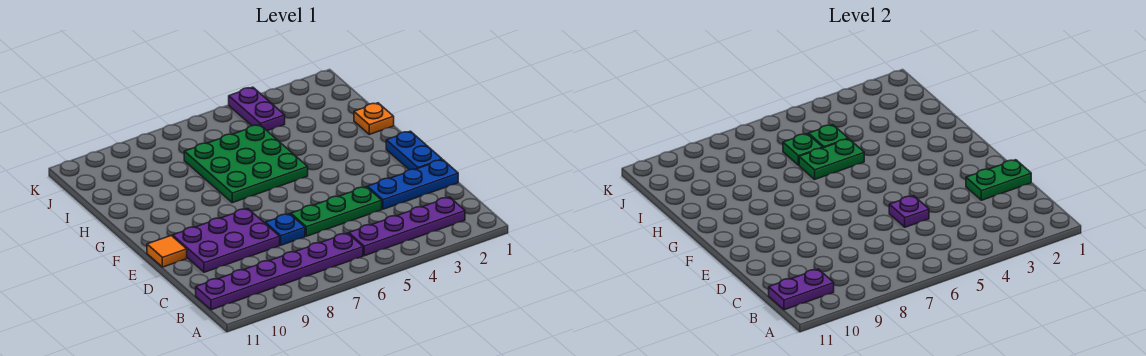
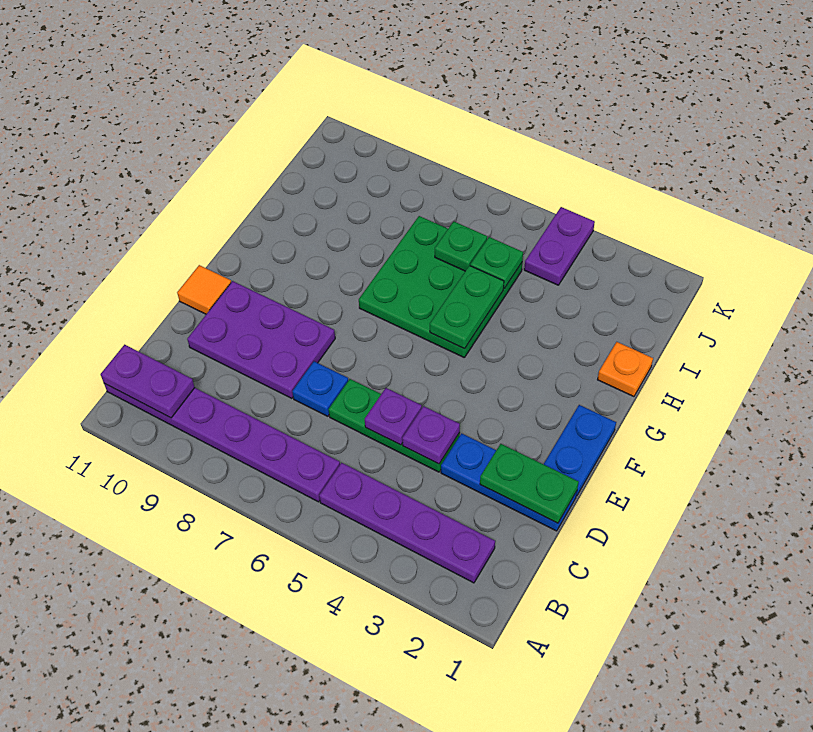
none -> purple 1x1 plate [402,406,460,464]
green 1x2 plate [799,139,864,179] -> green 1x2 plate turned to [430,266,504,349]

